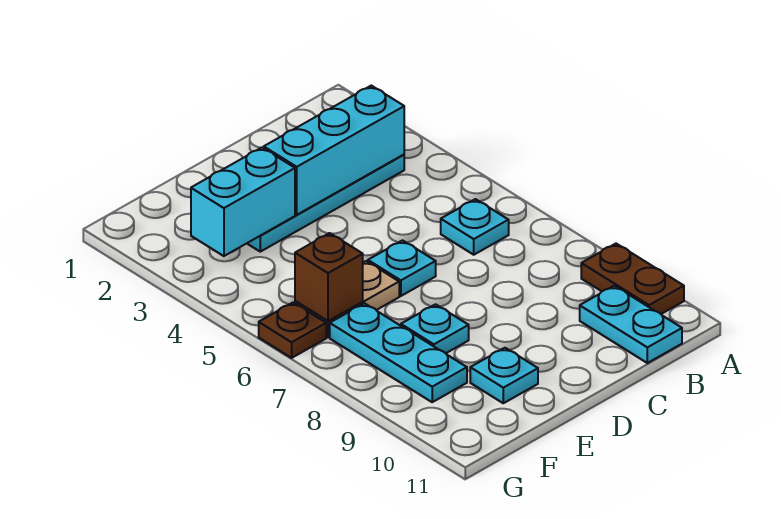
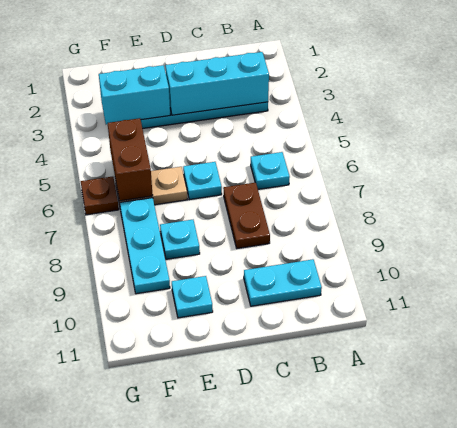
brown 1x2 plate [581,244,684,314] -> brown 1x2 plate moved to [223,183,270,248]
cyan 1x2 plate [580,286,682,363] -> cyan 1x2 plate turned to [244,259,322,306]
brown 1x1 brick [295,233,363,321] -> brown 1x2 brick [108,118,153,201]

